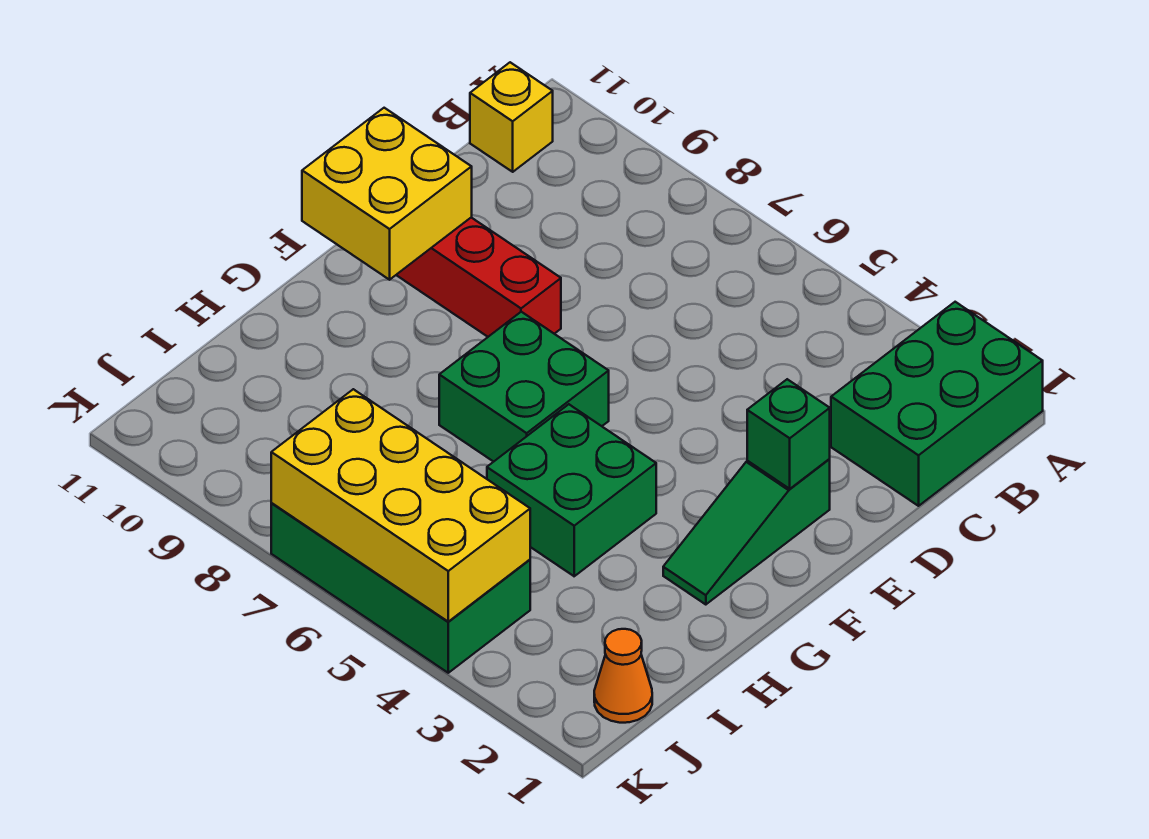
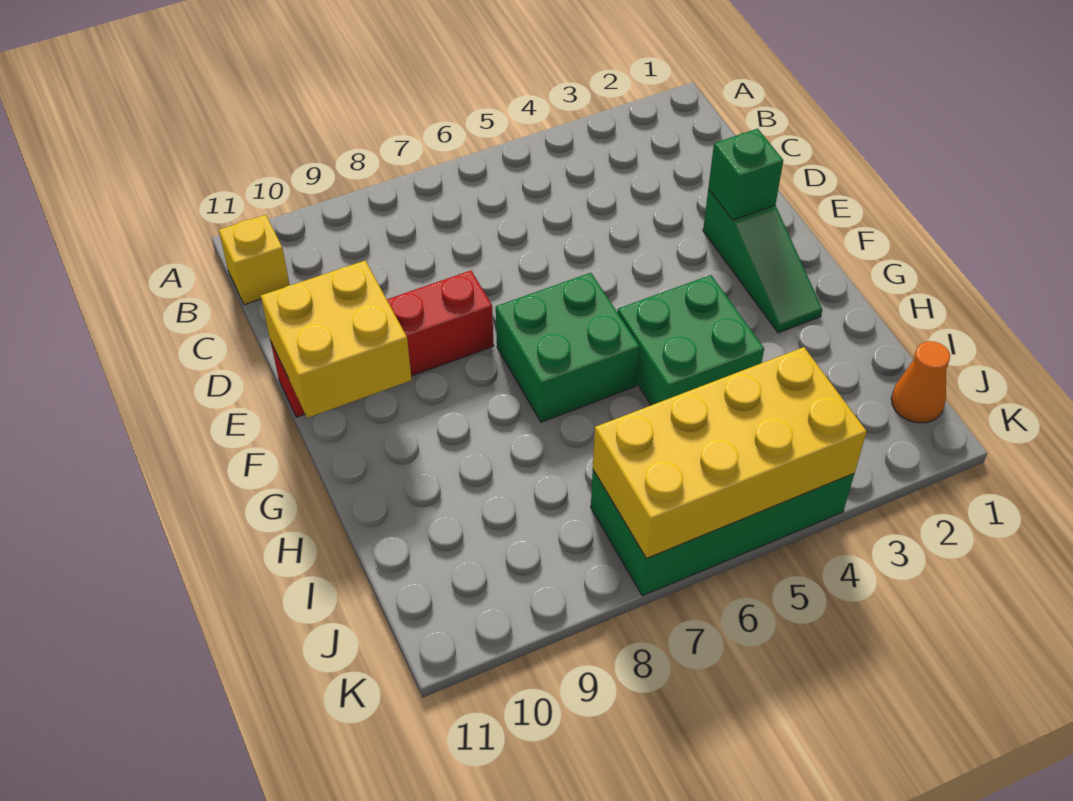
green 2x3 brick [831,302,1043,506] -> none

